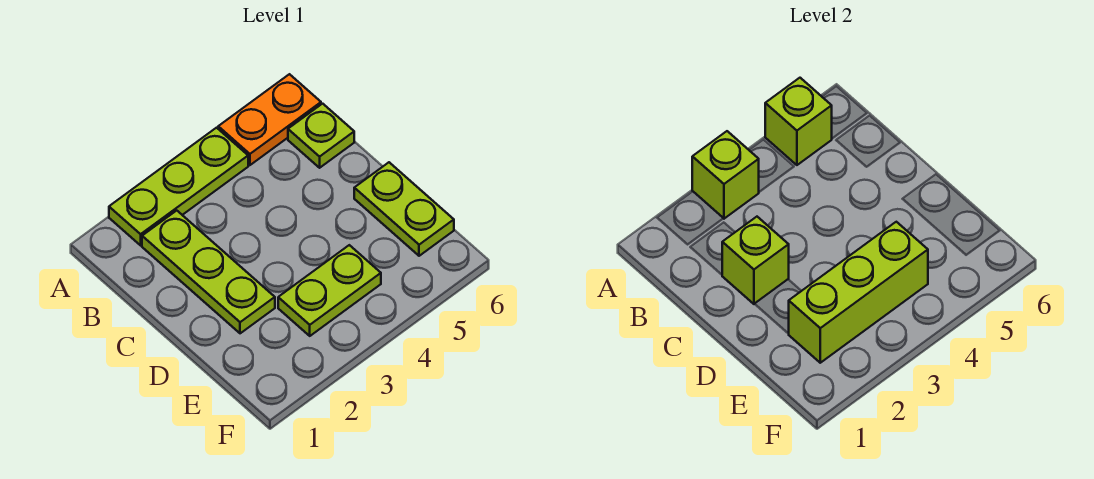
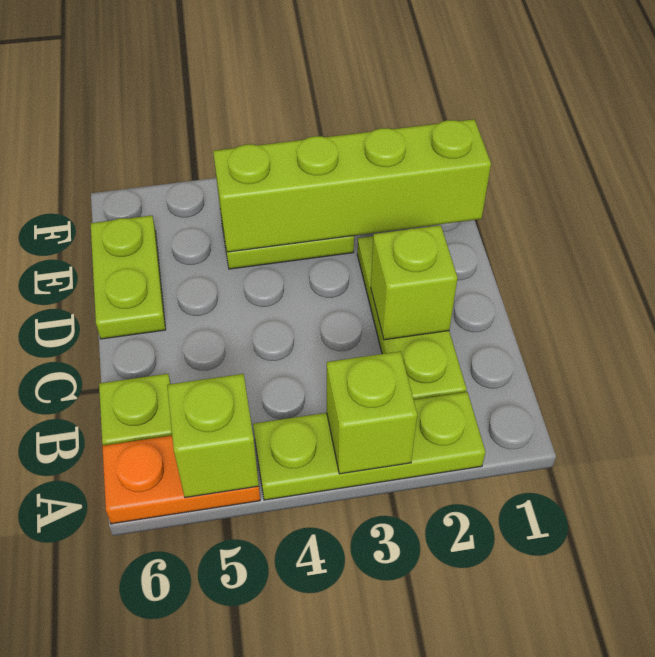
lime 1x3 brick [789,222,928,363] -> lime 1x4 brick [213,119,491,252]

